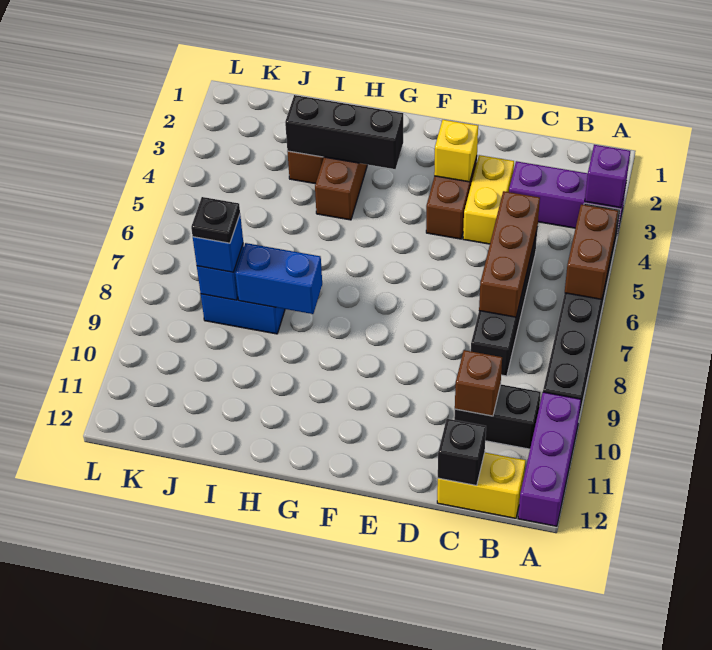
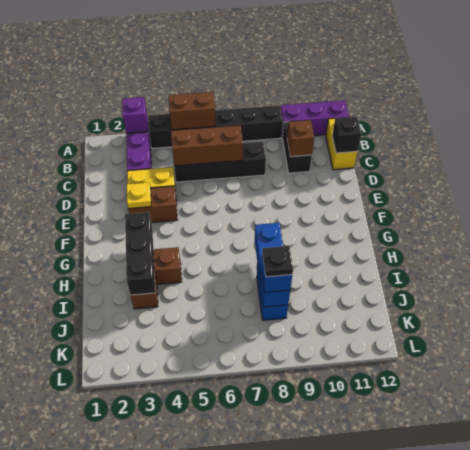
yellow 1x1 brick [434,120,478,182] -> yellow 1x1 plate [127,182,151,209]

